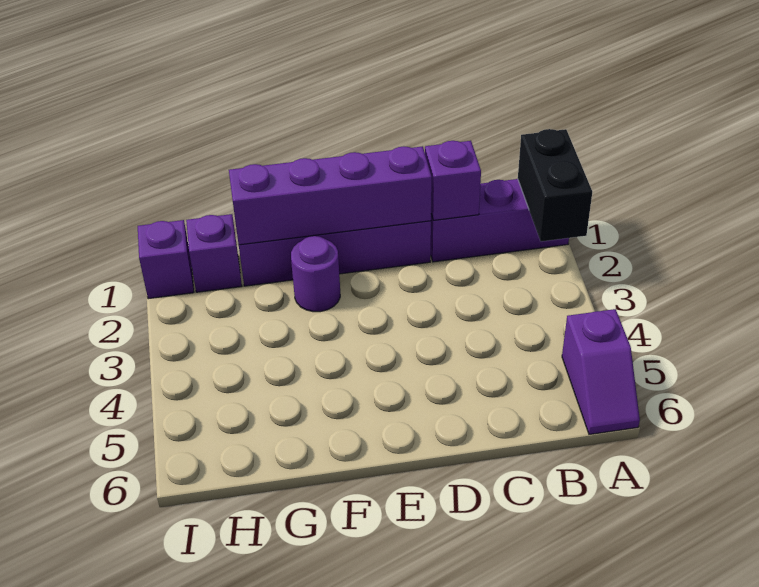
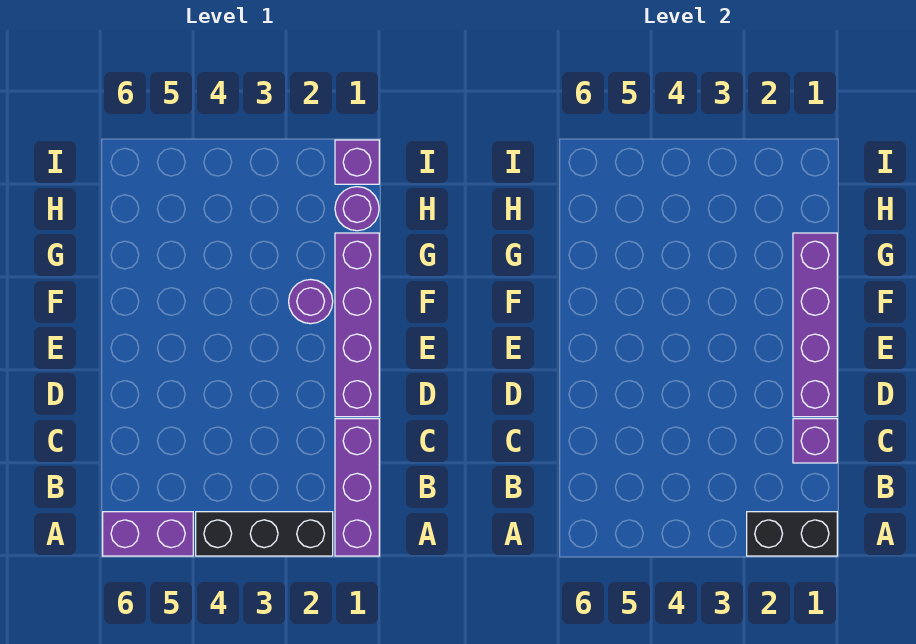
none -> black 1x3 brick [196,512,333,556]
purple 1x2 slope [562,309,640,434] -> purple 1x2 brick [103,512,193,556]
purple 1x1 brick [186,214,242,292] -> purple 1x1 round brick [335,187,379,231]

